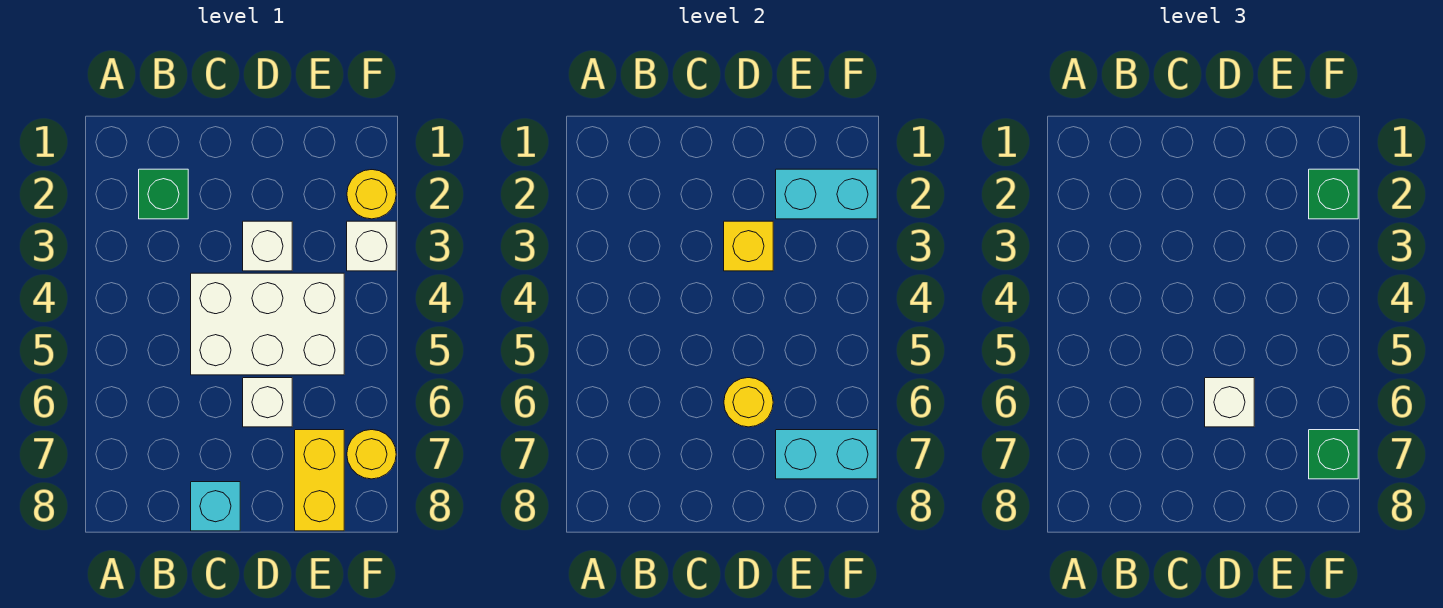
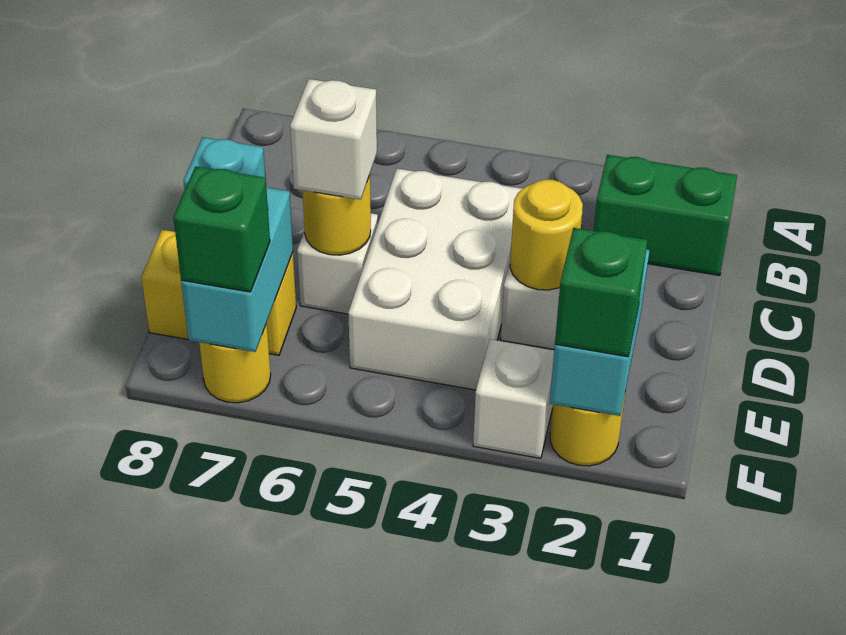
green 1x1 brick [139,169,188,219] -> green 1x2 brick [593,155,737,276]
yellow 1x1 brick [724,221,773,271] -> yellow 1x1 round brick [510,180,583,290]

